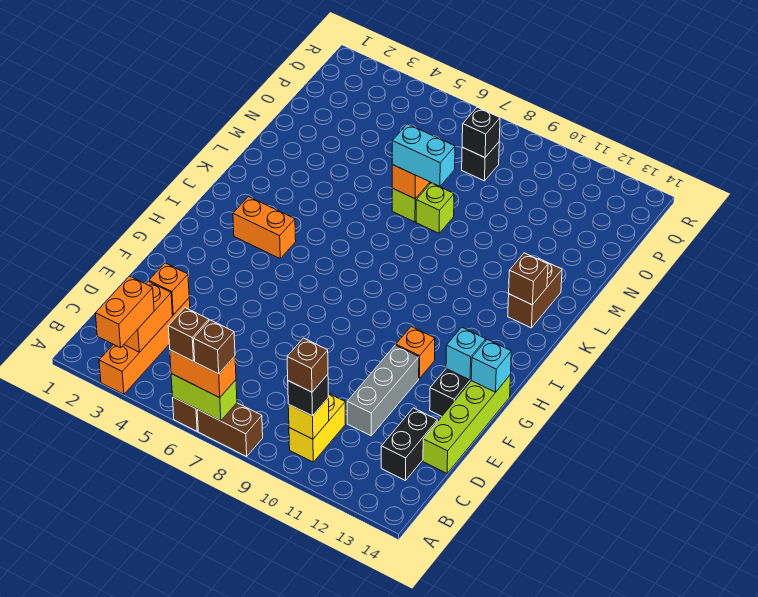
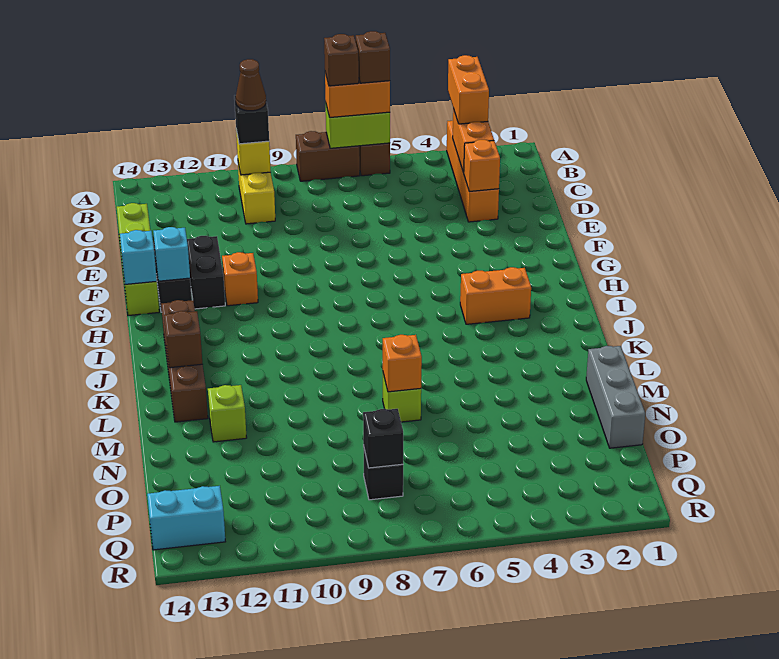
brown 1x1 brick [287,338,328,392] -> brown 1x1 cone [236,59,266,111]
black 1x2 brick [381,408,437,481] -> black 1x2 brick moved to [187,236,225,309]
grey 1x3 brick [347,345,419,436] -> grey 1x3 brick moved to [586,346,645,448]
brown 1x2 brick [508,258,562,328] -> brown 1x4 brick [161,300,208,422]
cyan 1x2 brick [392,124,455,187] -> cyan 1x2 brick moved to [147,486,225,550]
lime 1x1 brick [416,183,454,233] -> lime 1x1 brick moved to [208,385,247,442]

